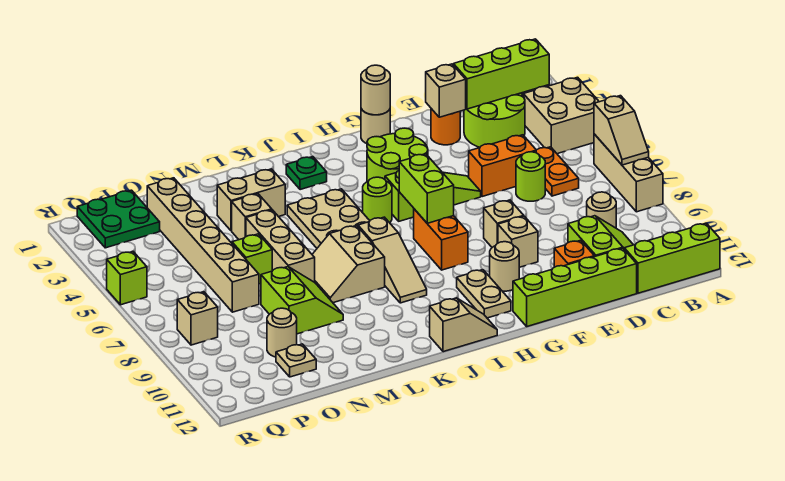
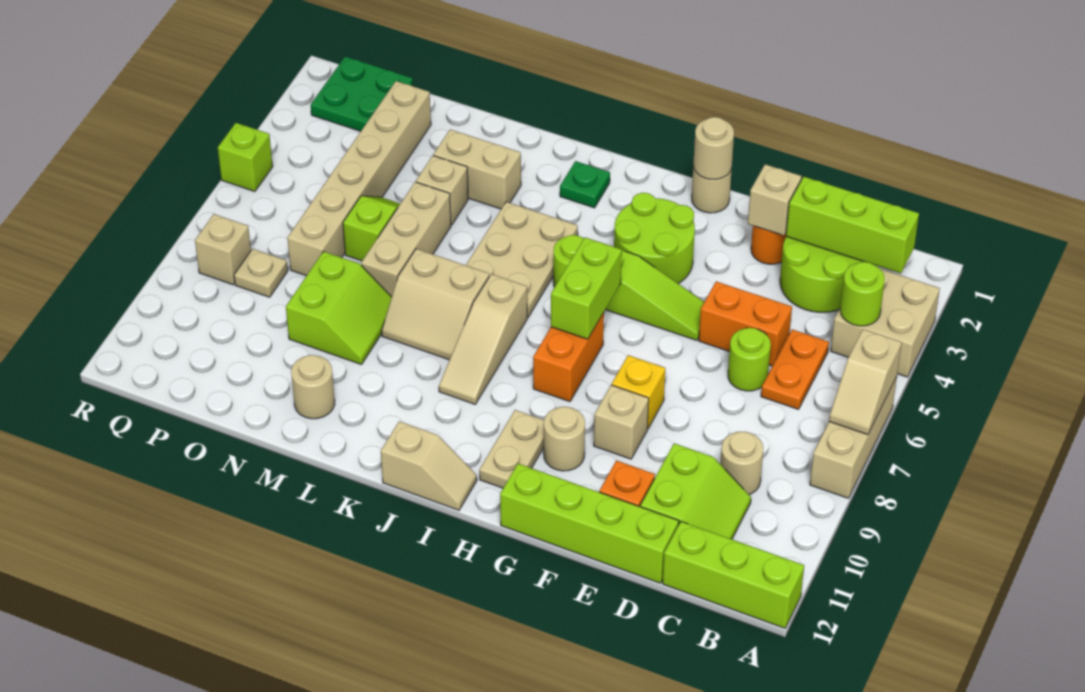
none -> lime 1x1 round brick [840,262,885,326]
tan 1x1 brick [484,200,523,247] -> yellow 1x1 brick [612,355,665,429]
tan 2x2 slope [312,226,385,303] -> tan 2x2 slope turned to [382,249,489,360]
tan 1x1 round brick [267,308,297,357] -> tan 1x1 round brick moved to [291,355,335,419]
tan 1x1 plate [276,344,316,377] -> tan 1x1 plate moved to [234,249,288,297]

